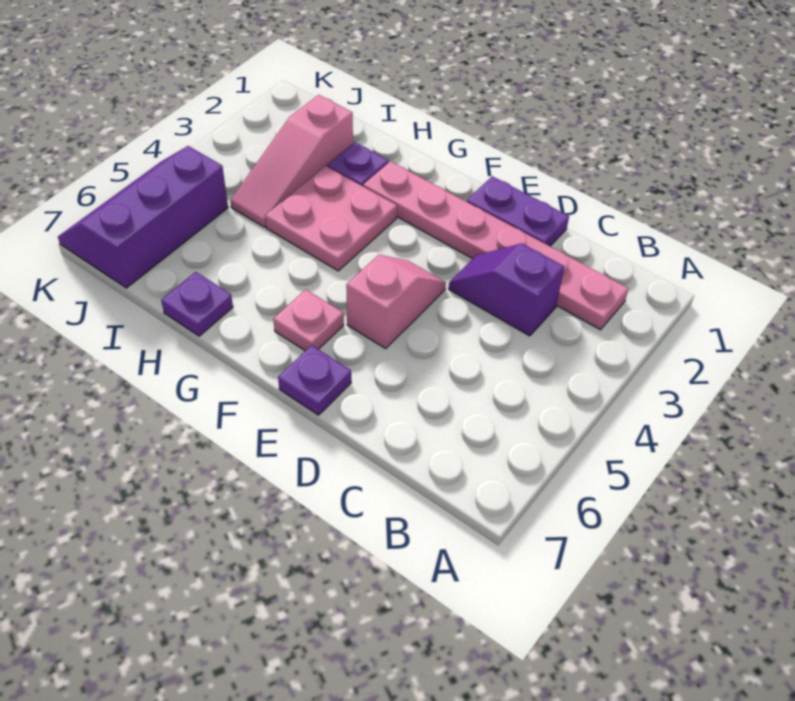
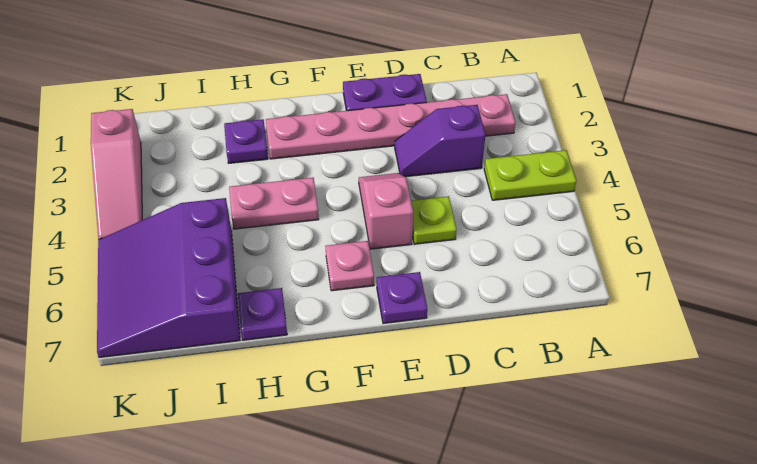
none -> lime 1x2 plate [484,150,576,200]
none -> lime 1x1 plate [411,196,457,244]
pink 2x2 plate [265,166,397,271] -> pink 1x2 plate [229,178,319,229]
pink 1x3 slope [230,95,353,227] -> pink 1x3 slope moved to [91,109,142,239]
purple 2x3 slope [58,146,228,288] -> purple 3x3 slope [97,198,240,358]

